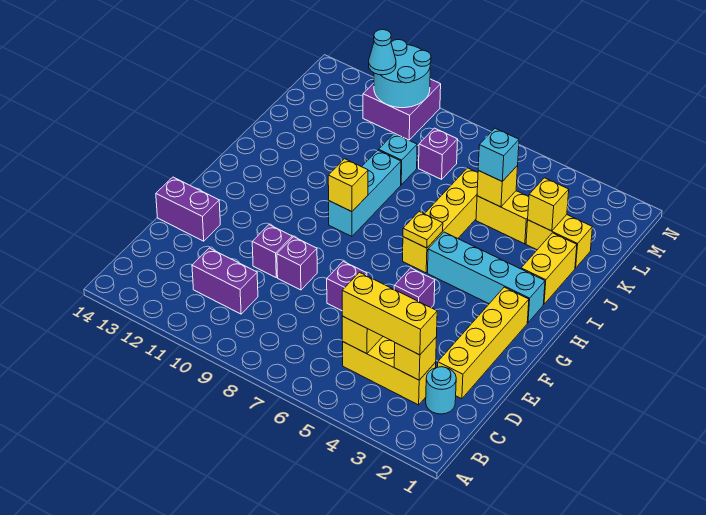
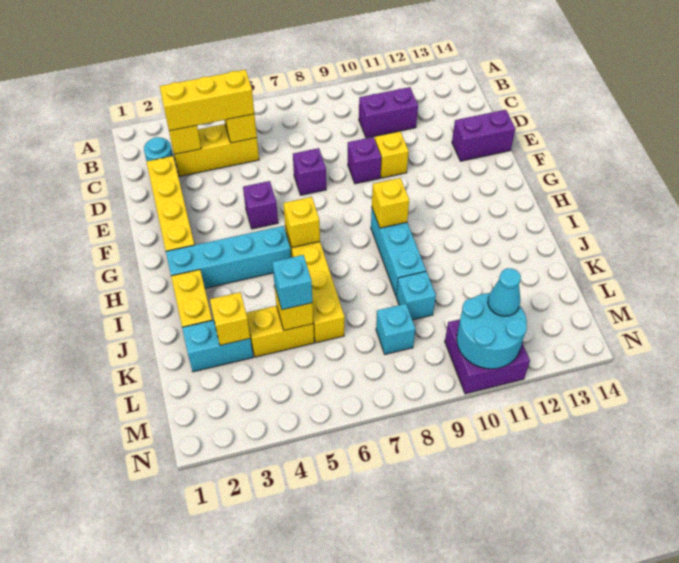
purple 1x1 brick [252,225,292,277] -> yellow 1x1 brick [375,132,409,178]
yellow 1x1 plate [403,212,443,248] -> yellow 1x1 brick [283,197,320,248]
yellow 1x2 brick [526,215,592,268] -> cyan 1x2 brick [182,320,253,372]
purple 1x1 brick [419,128,458,179] -> cyan 1x1 brick [376,304,415,354]

